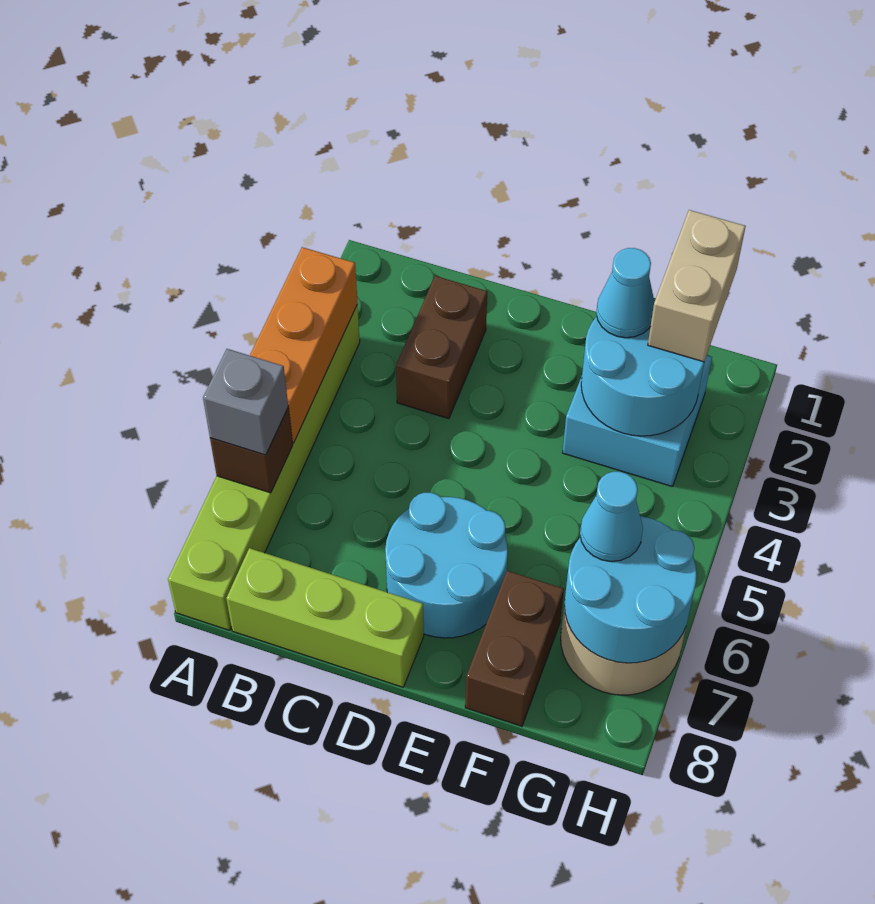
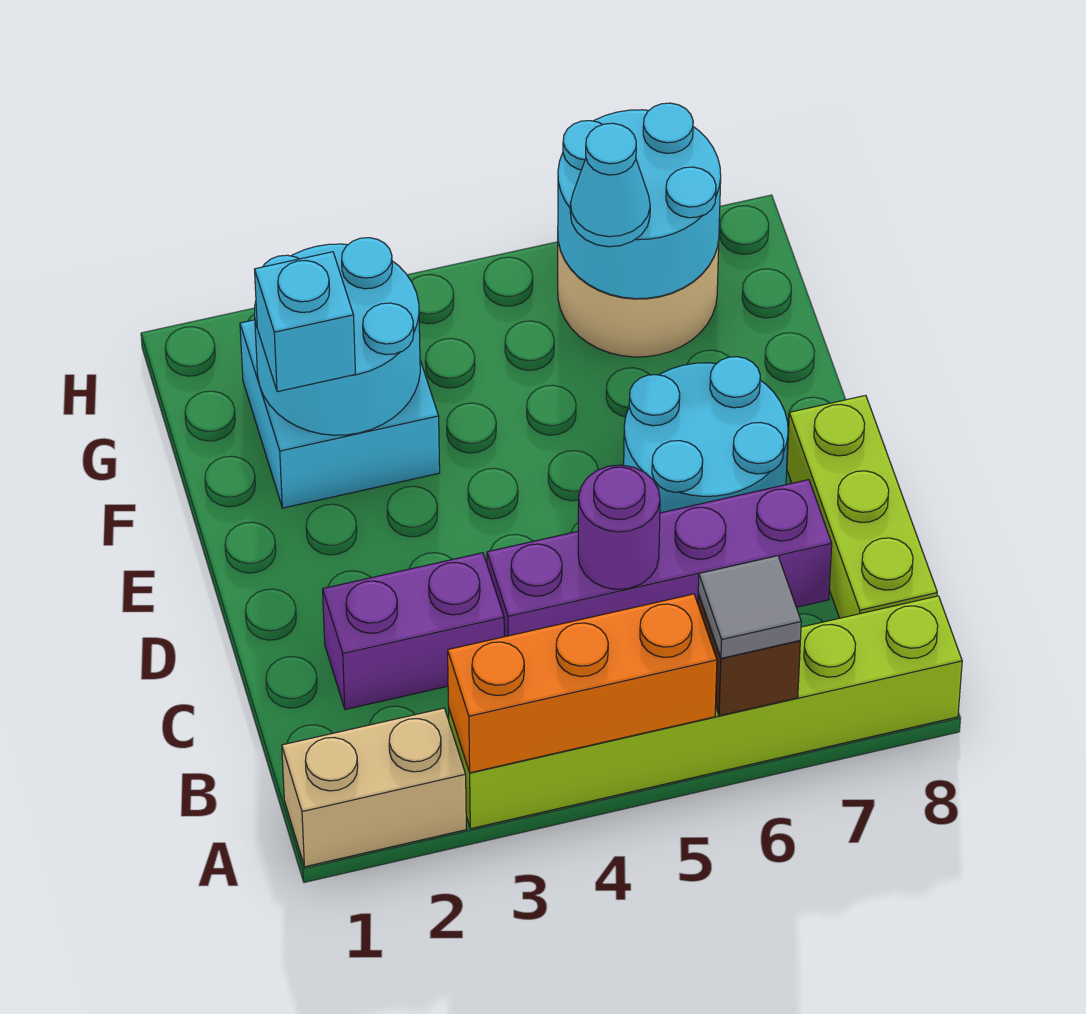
grey 1x1 brick [203,349,288,455] -> grey 1x1 tile [698,556,801,658]
brown 1x2 brick [396,276,487,419] -> purple 1x2 brick [323,553,504,709]
none -> purple 1x4 brick [487,480,832,637]
none -> purple 1x1 round brick [578,465,660,589]
cyan 1x1 cone [596,248,654,338] -> cyan 1x1 brick [255,252,355,392]
brown 1x2 brick [465,571,564,726] -> none
tan 1x2 brick [648,210,746,362] -> tan 1x2 brick moved to [282,708,466,867]

